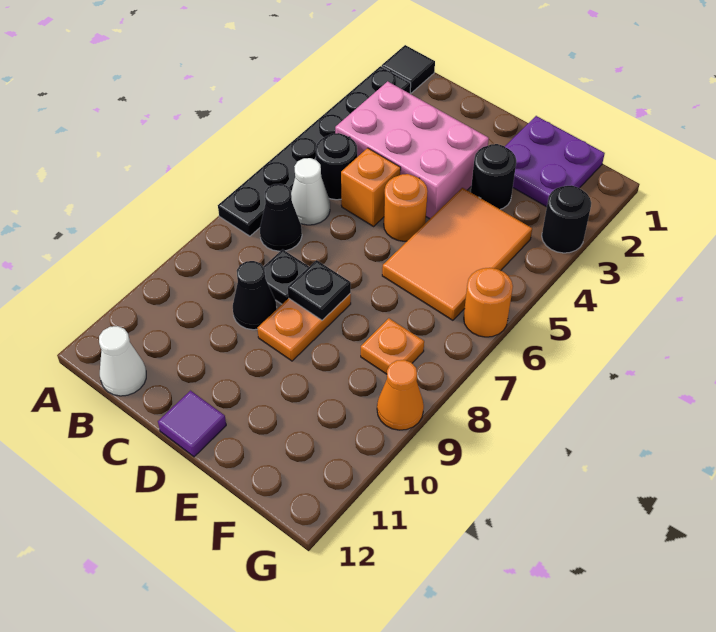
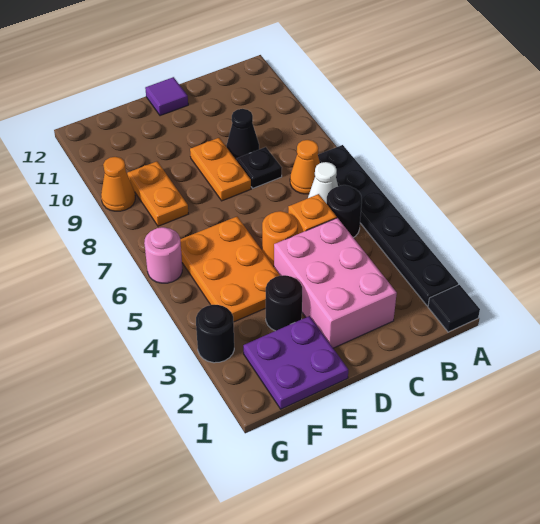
pink 2x3 brick [335,81,489,219] -> pink 2x3 brick turned to [274,218,397,348]
black 1x1 cone [260,184,302,251] -> orange 1x1 cone [290,140,320,194]
white 1x1 cone [99,326,146,396] -> none
black 1x1 plate [288,260,351,320] -> none
orange 2x3 tile [382,188,532,320] -> orange 2x3 plate [180,217,280,322]
orange 1x1 plate [361,318,424,374] -> orange 1x2 plate [127,161,188,226]
orange 1x1 round brick [464,268,513,337] -> pink 1x1 round brick [144,227,182,283]

